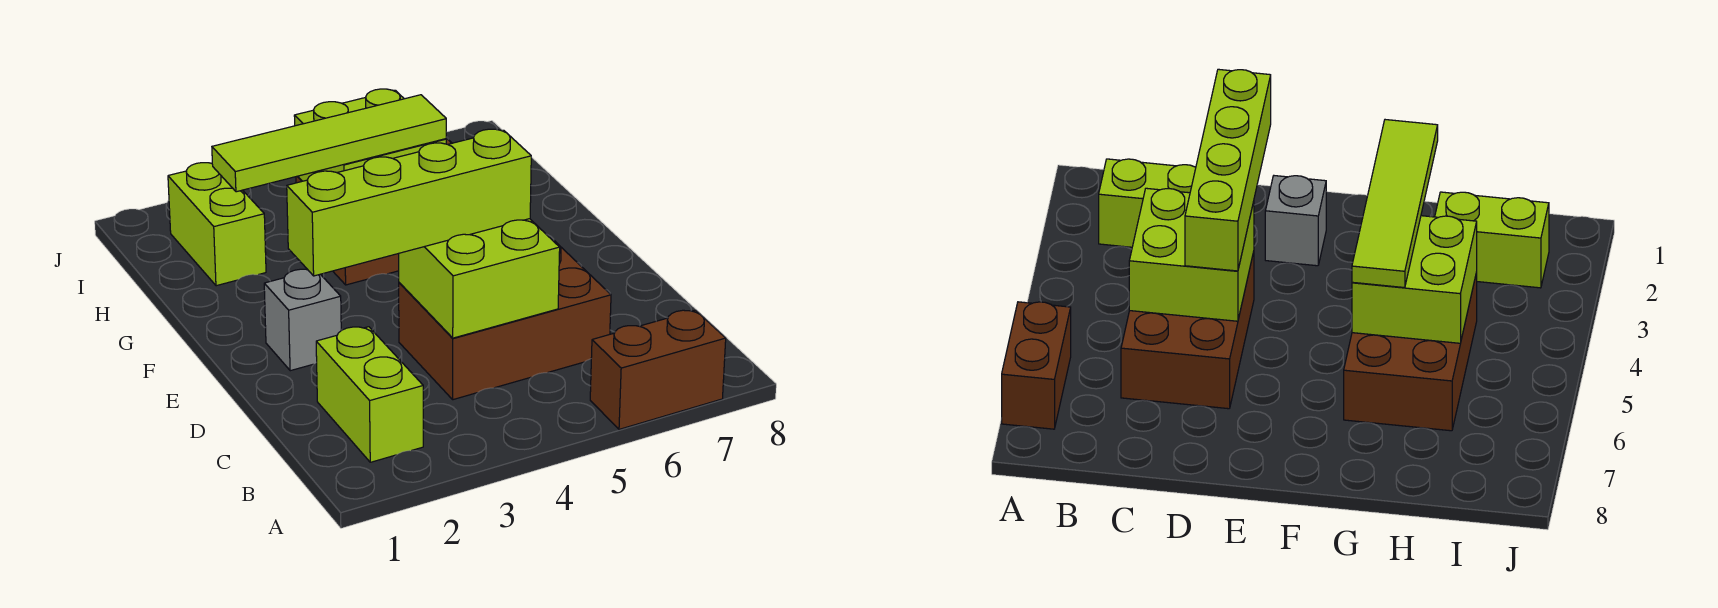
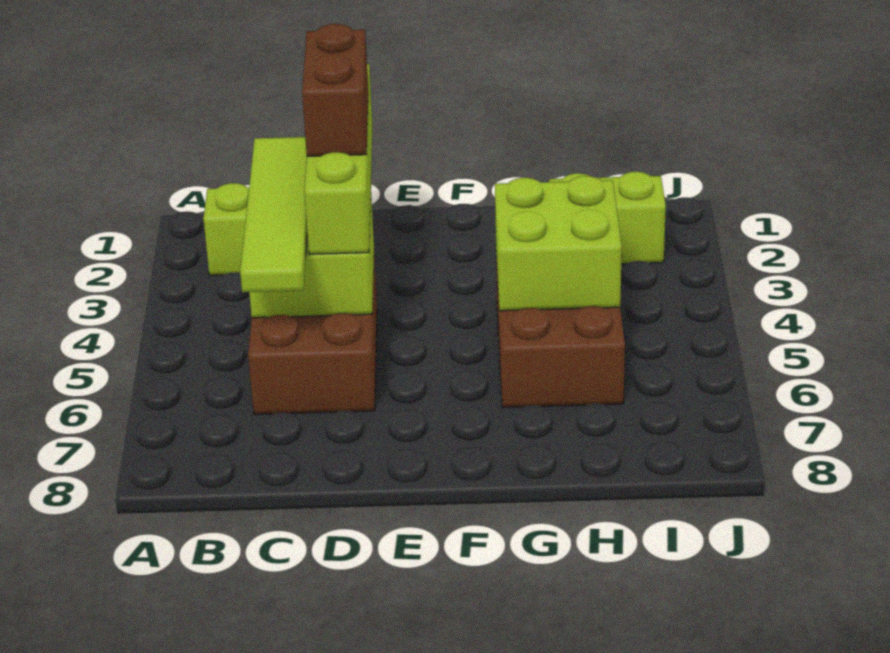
brown 1x2 brick [590,310,726,429] -> brown 1x2 brick moved to [302,24,368,156]
grey 1x1 brick [264,269,341,371] -> none
lime 1x4 tile [212,95,446,192] -> lime 1x4 tile moved to [240,137,307,292]

